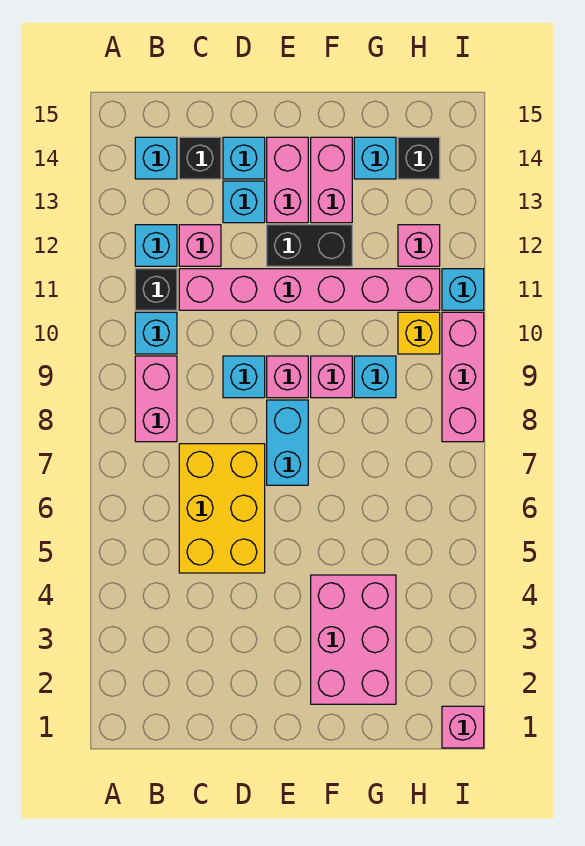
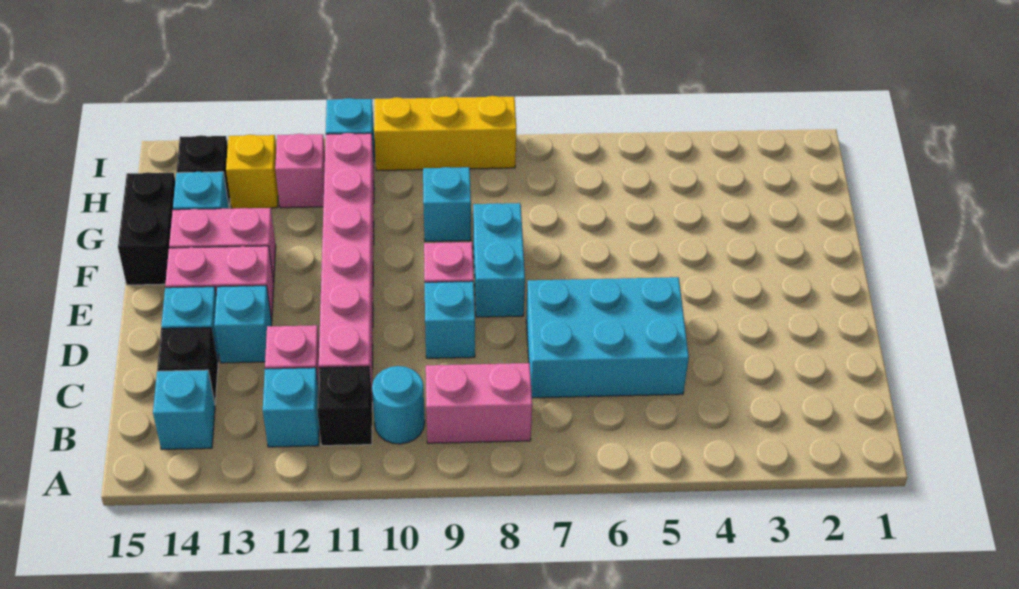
cyan 1x1 brick [135,312,177,354] -> cyan 1x1 round brick [372,366,425,444]
yellow 2x3 brick [179,444,265,573] -> cyan 2x3 brick [526,277,689,398]
cyan 1x2 brick [267,400,308,485] -> cyan 1x2 brick turned to [473,203,525,317]
black 1x2 brick [267,225,352,266] -> black 1x2 brick moved to [118,172,175,285]
pink 2x3 brick [311,575,396,704] -> none
pink 1x1 brick [311,356,352,398] -> none
yellow 1x1 brick [398,312,440,354] -> yellow 1x1 brick moved to [226,135,278,209]
pink 1x1 brick [442,706,484,748] -> none
pink 1x3 brick [442,312,484,442] -> yellow 1x3 brick [374,96,516,170]

